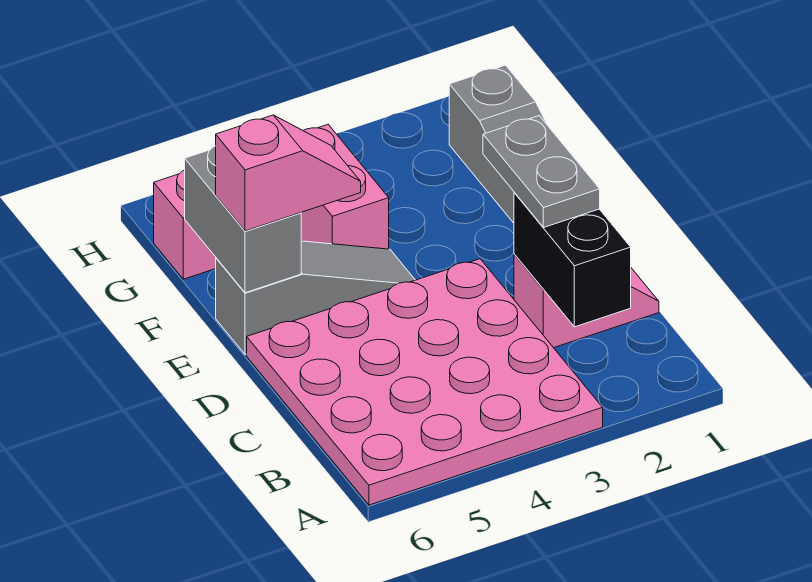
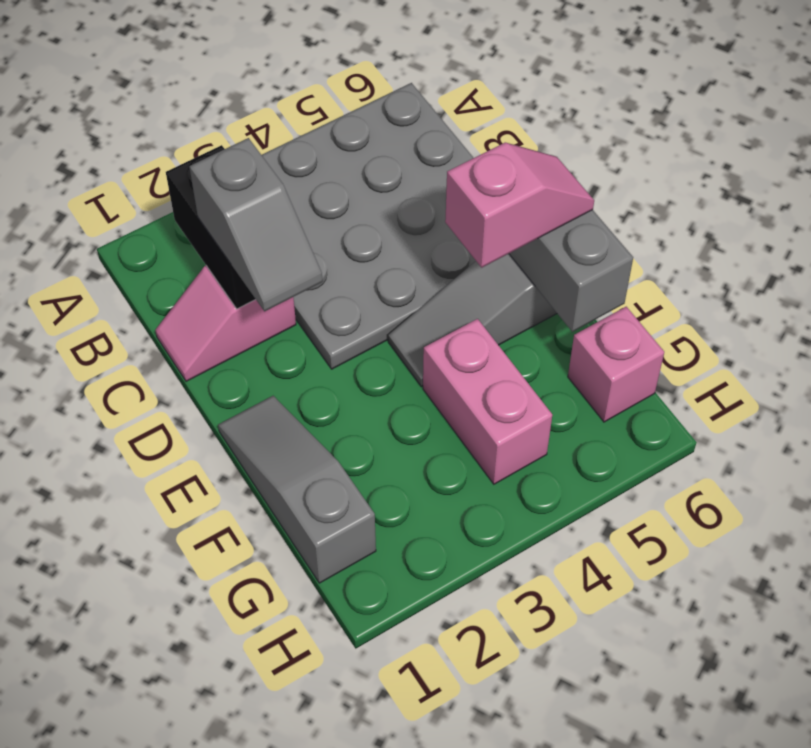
pink 4x4 plate [247,259,603,505] -> grey 4x4 plate [262,83,476,369]
grey 1x2 plate [483,116,600,228] -> grey 1x2 slope [189,138,323,311]
pink 1x2 slope [216,115,361,231] -> pink 1x2 slope turned to [445,143,594,267]

